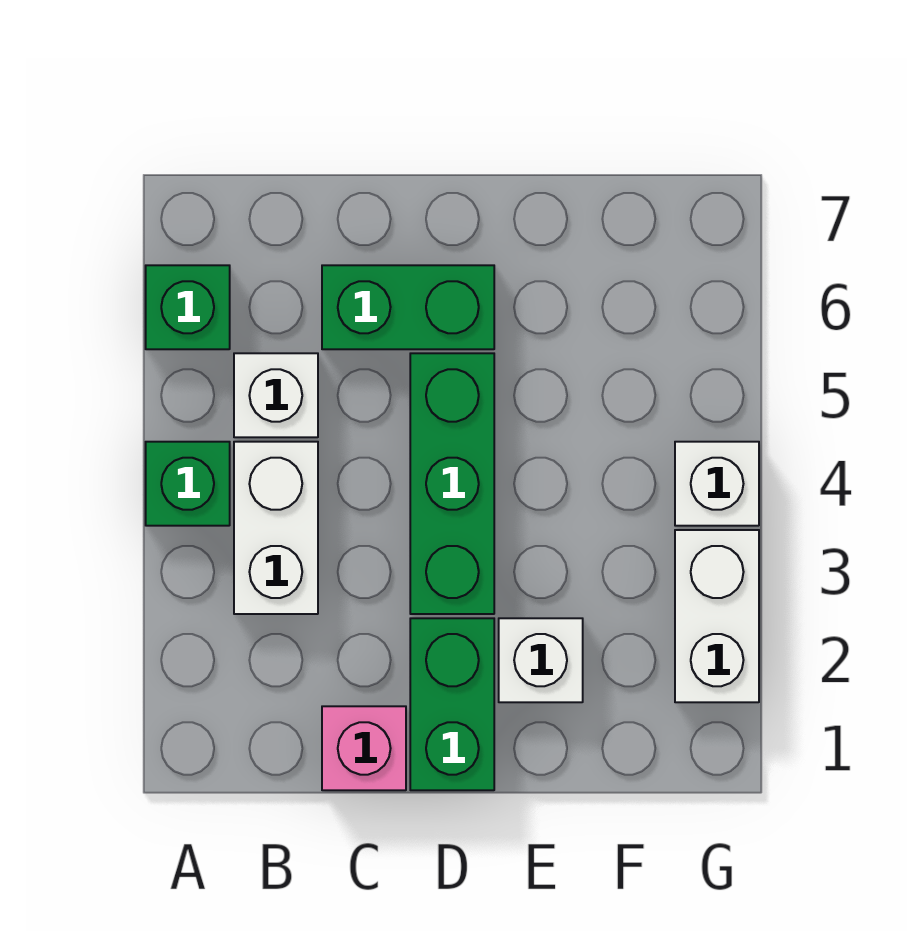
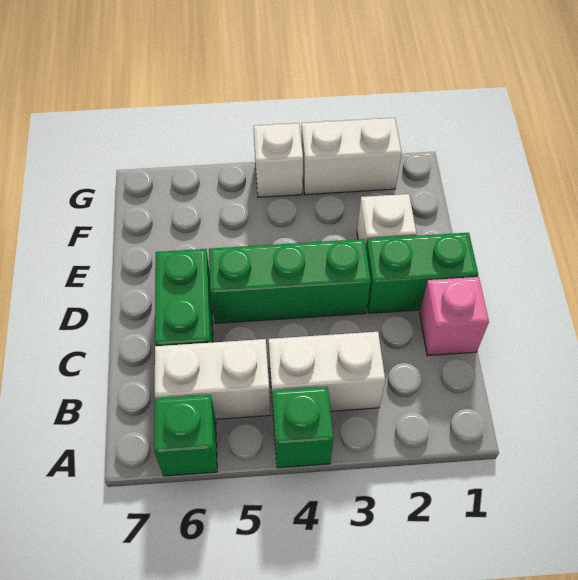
white 1x1 brick [234,353,318,437] -> white 1x2 brick [155,339,270,419]

